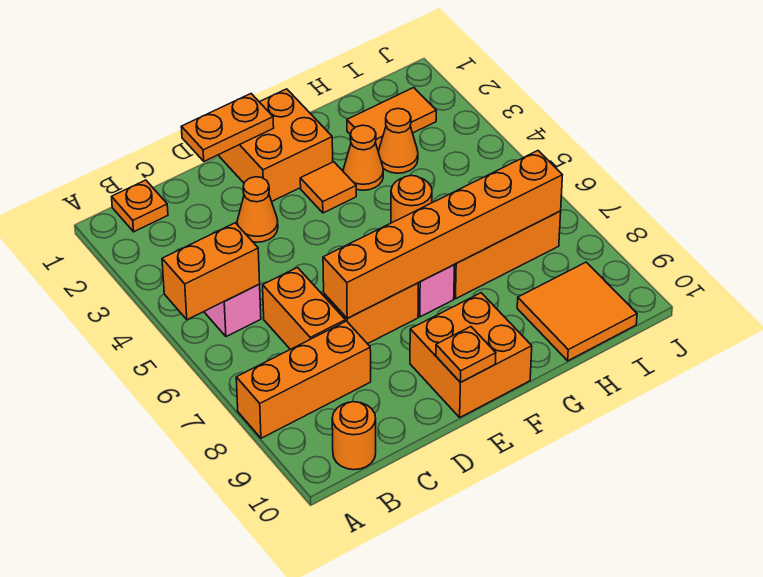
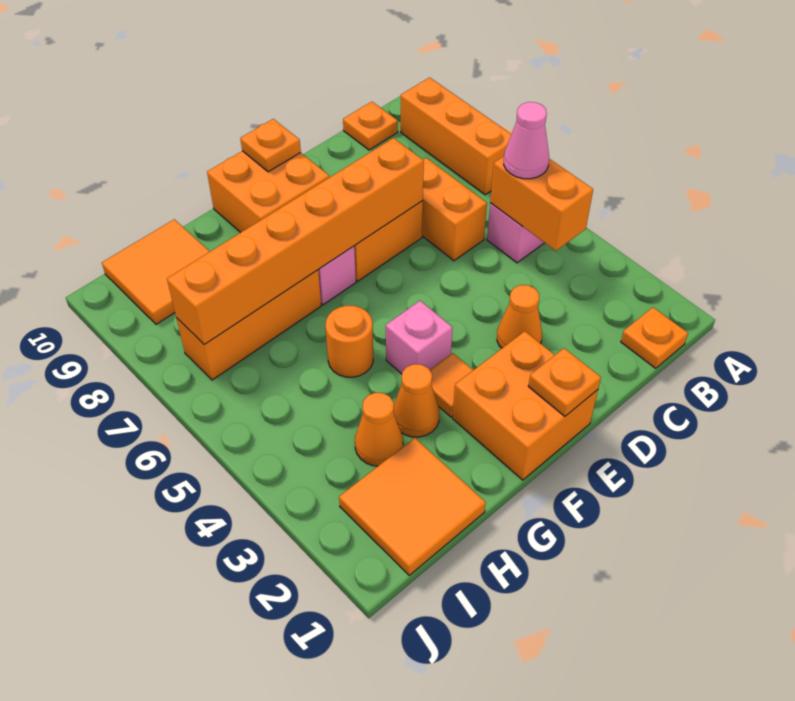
orange 1x2 brick [162,223,260,320] -> orange 1x2 brick turned to [490,156,593,251]
orange 1x3 brick [236,321,371,438] -> orange 1x3 brick turned to [401,78,511,195]
none -> pink 1x1 cone [504,102,549,179]
orange 1x1 round brick [332,402,376,470] -> orange 1x1 plate [343,102,398,150]
orange 1x2 plate [181,94,274,161] -> orange 1x1 plate [528,348,601,416]
none -> pink 1x1 brick [386,301,453,374]
orange 1x2 tile [347,88,436,150] -> orange 2x2 tile [339,438,486,575]

